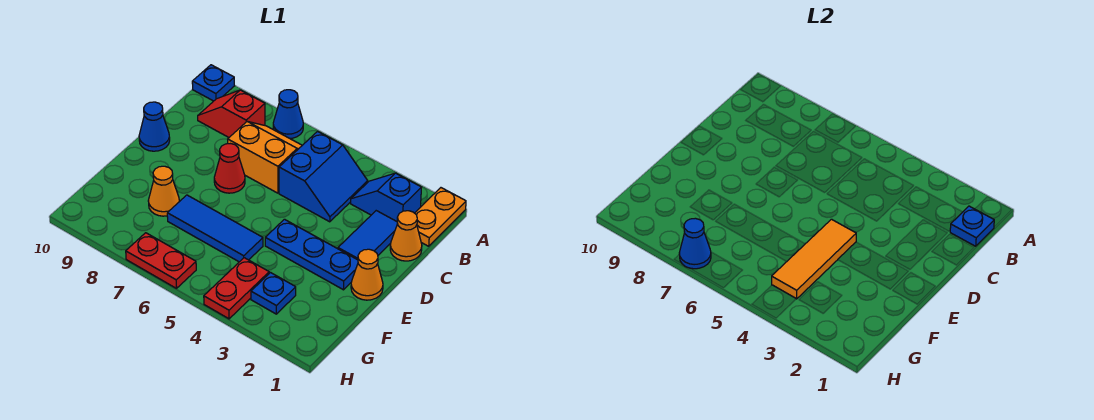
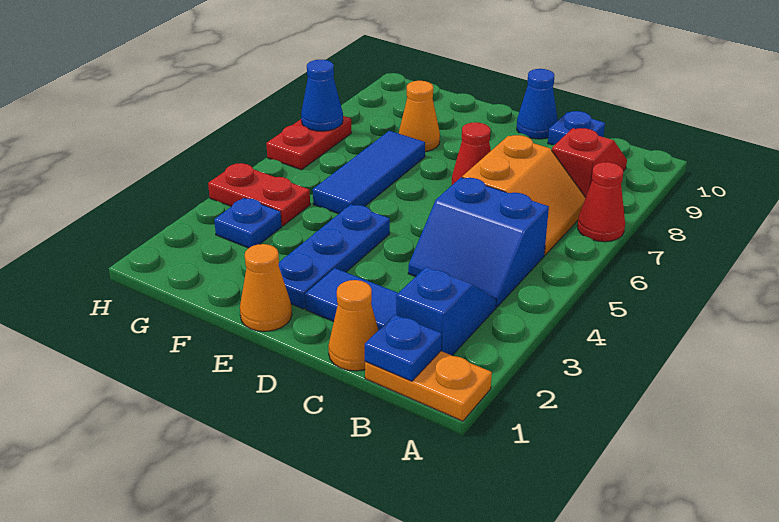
blue 1x1 cone [273,90,303,138] -> red 1x1 cone [578,162,625,242]
blue 1x1 plate [192,65,235,101] -> blue 1x1 plate moved to [548,111,605,145]
orange 1x3 tile [772,219,856,299] -> none

